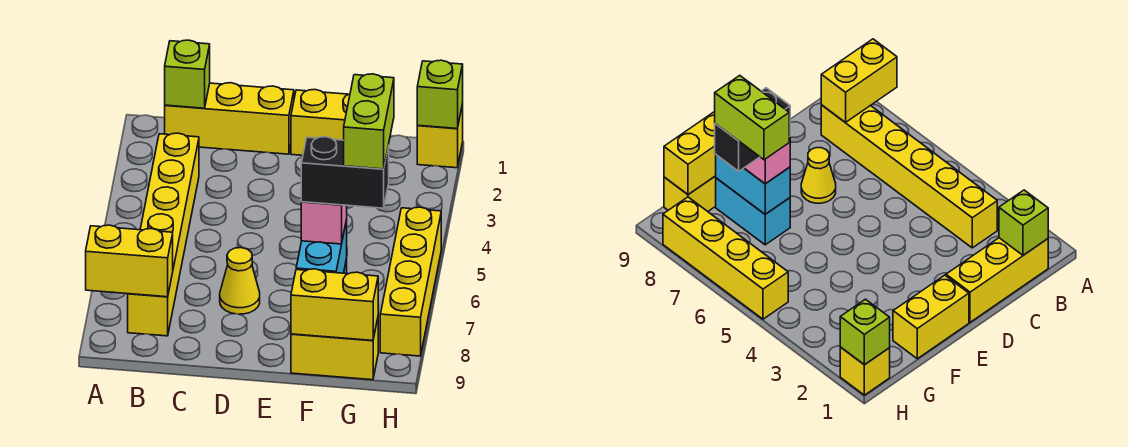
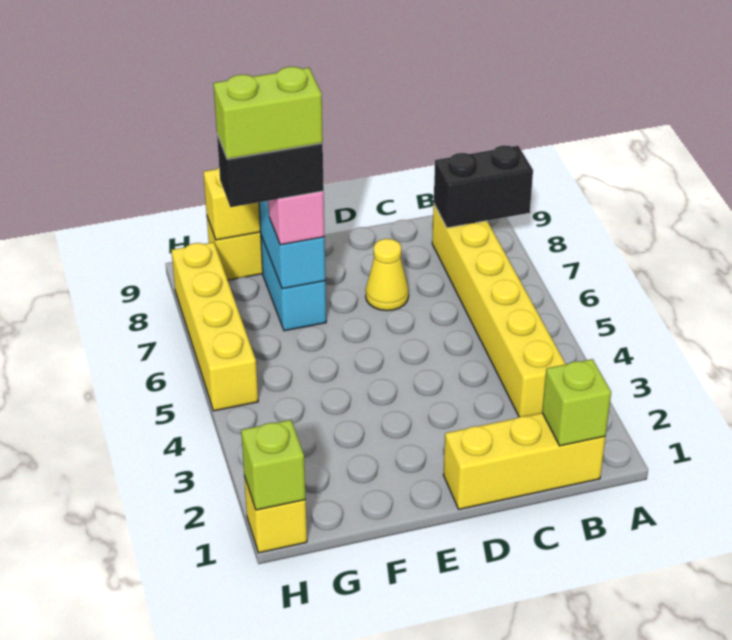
yellow 1x2 brick [86,225,173,297] -> black 1x2 brick [434,145,533,228]
yellow 1x2 brick [291,90,350,155] -> none
lime 1x2 brick [344,74,394,169] -> lime 1x2 brick turned to [213,67,323,159]

